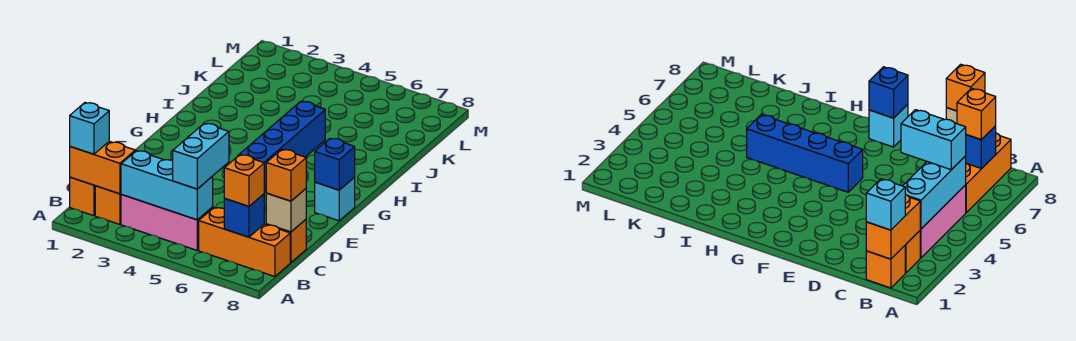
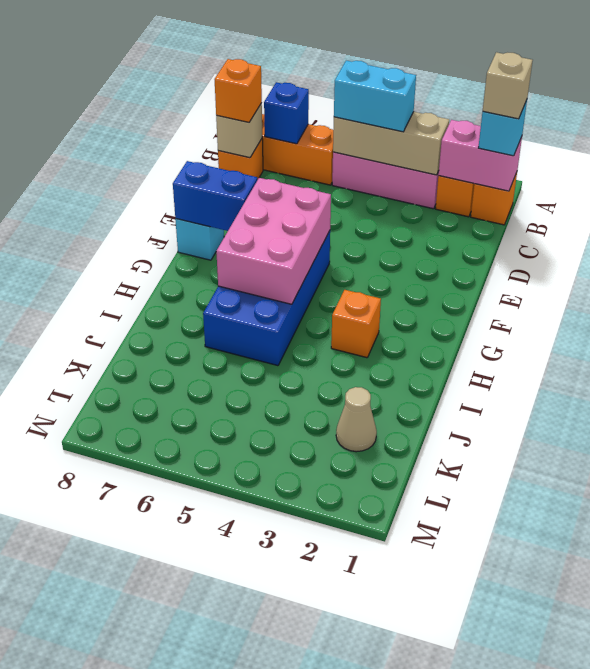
orange 1x2 brick [70,141,135,194] -> pink 1x2 brick [438,120,522,191]
none -> tan 1x1 brick [483,52,533,119]
cyan 1x3 brick [121,151,213,220] -> tan 1x3 brick [333,112,449,175]
cyan 1x2 brick [173,123,229,189] -> cyan 1x2 brick turned to [334,61,416,132]
orange 1x1 brick [224,155,264,206] -> orange 1x1 brick moved to [331,290,381,358]
blue 1x4 brick [238,101,325,193] -> blue 2x4 brick [203,231,330,366]
none -> pink 2x3 brick [216,178,331,304]
blue 1x1 brick [315,138,355,190] -> blue 1x2 brick [173,161,257,231]
none -> tan 1x1 cone [336,387,377,452]

